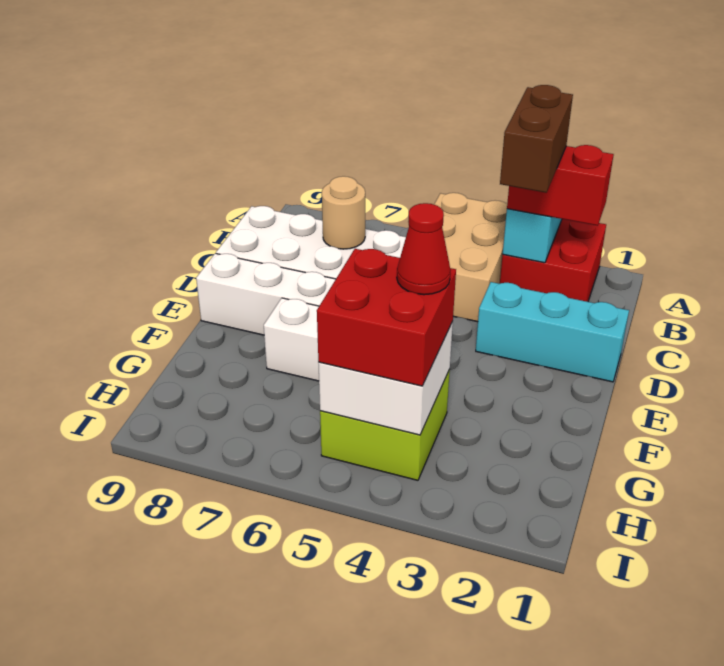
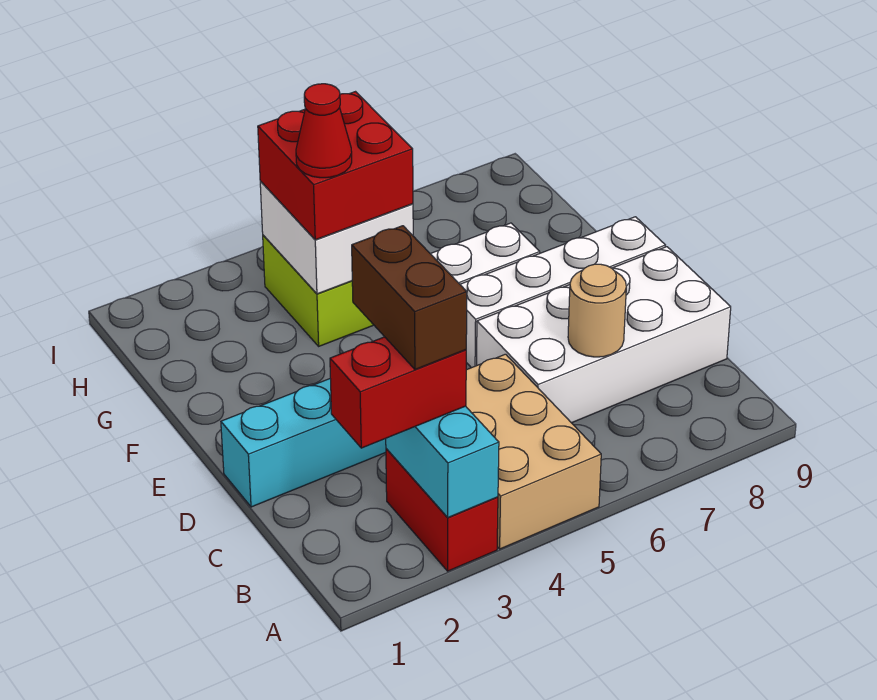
red 2x2 brick [500,219,606,302] -> red 1x2 brick [386,449,498,571]

